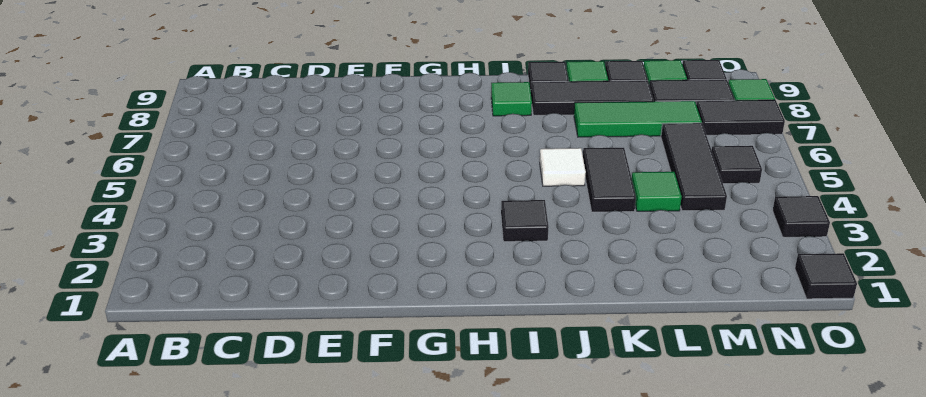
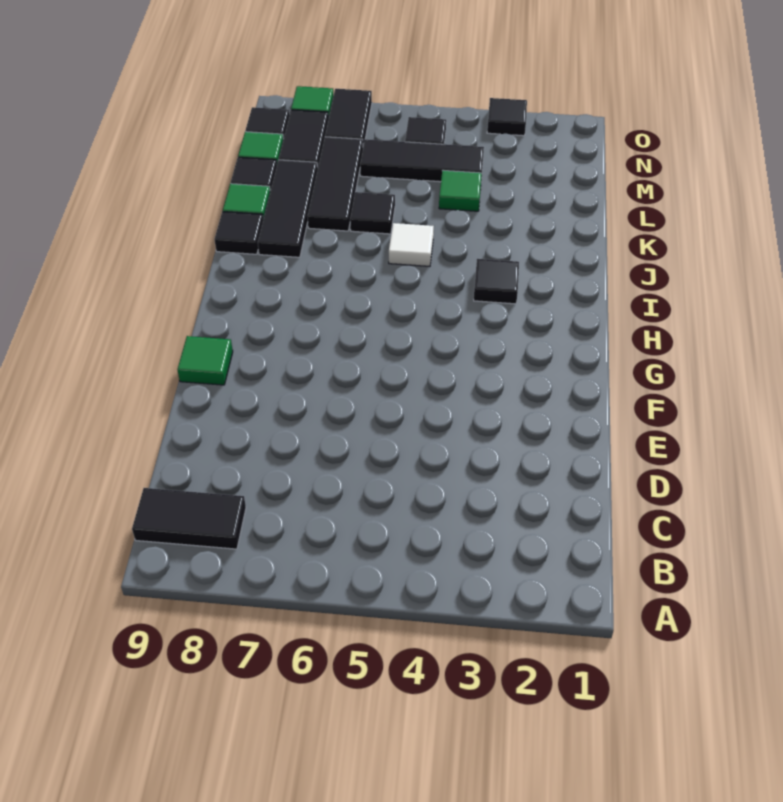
green 1x1 tile [491,82,532,116] -> green 1x1 tile moved to [177,336,233,385]
black 1x2 tile [583,148,636,212] -> black 1x2 tile moved to [132,488,246,549]
green 1x3 tile [574,101,702,137] -> black 1x3 tile [307,137,363,231]
black 1x1 tile [795,253,857,299] -> black 1x1 tile moved to [350,192,395,234]

